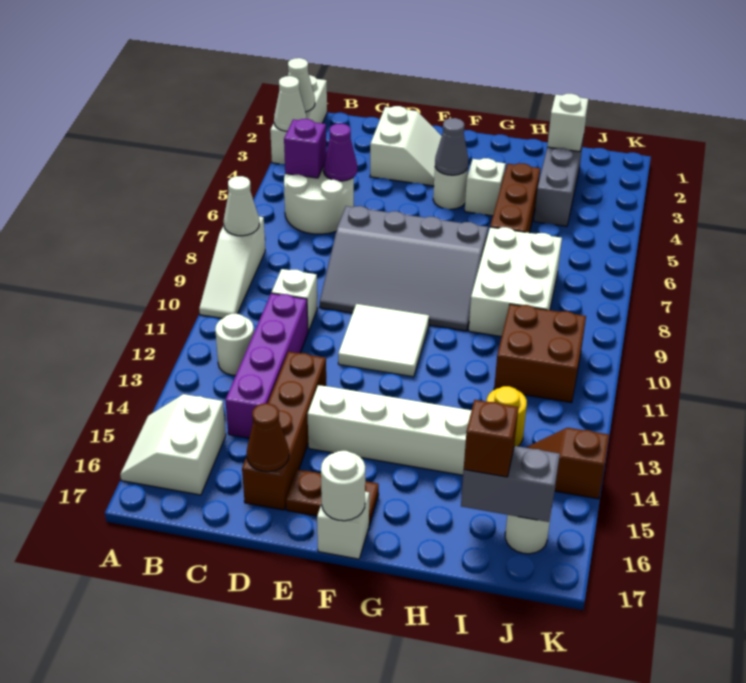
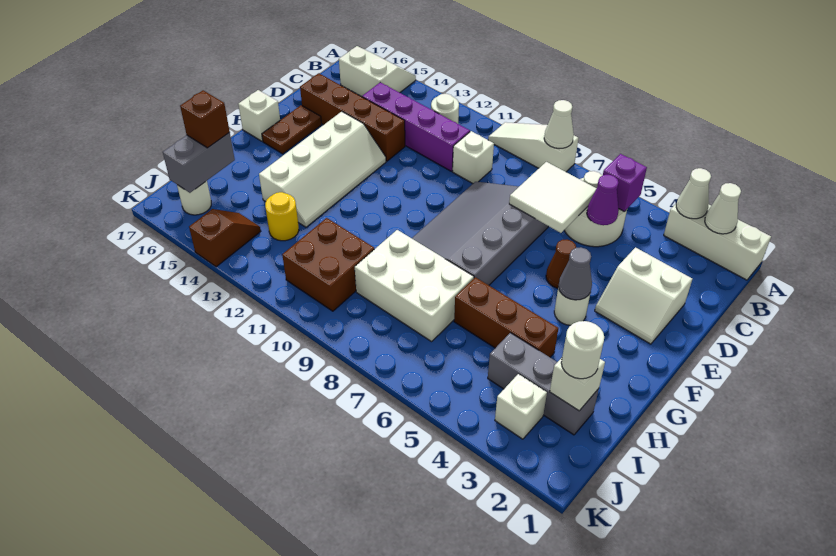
brown 1x1 cone [247,403,289,472] -> brown 1x1 cone moved to [546,239,576,288]
white 2x2 tile [338,304,429,377] -> white 2x2 tile moved to [509,162,597,233]
white 1x1 round brick [321,451,365,521] -> white 1x1 round brick moved to [561,321,604,379]
white 1x1 brick [465,158,505,216] -> white 1x1 brick moved to [495,374,547,439]

